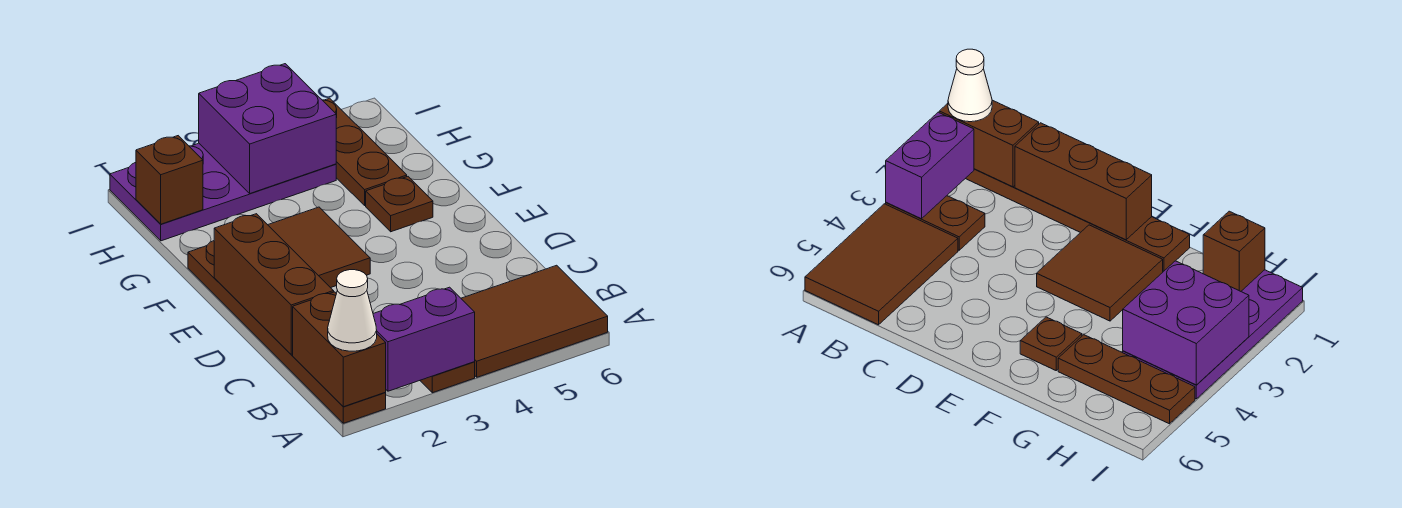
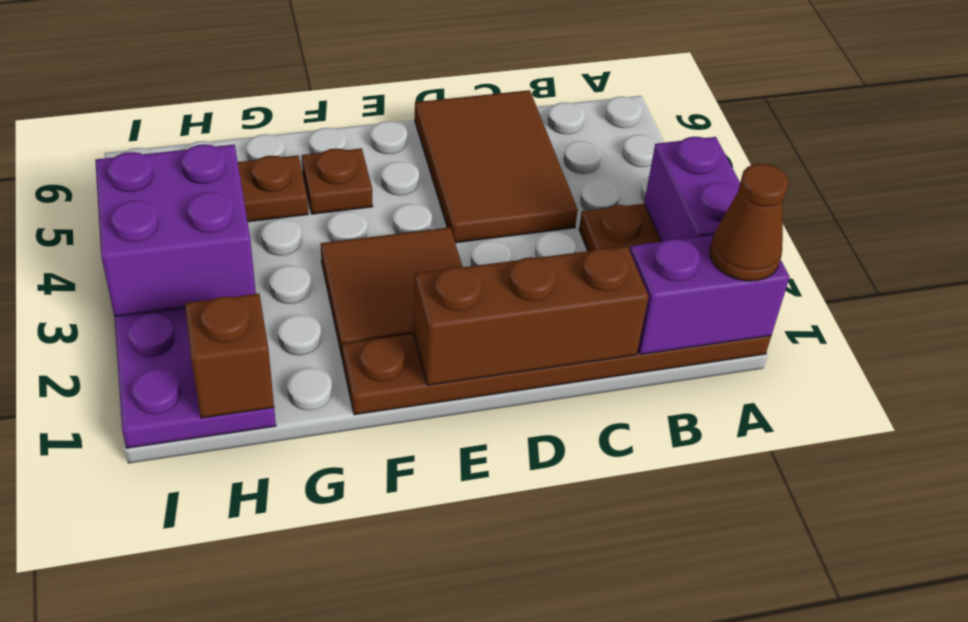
brown 1x2 brick [293,292,386,407] -> purple 1x2 brick [630,235,790,355]
white 1x1 cone [328,270,377,351] -> brown 1x1 cone [710,164,789,281]
brown 2x3 tile [461,265,608,377] -> brown 2x3 tile moved to [415,90,578,243]

